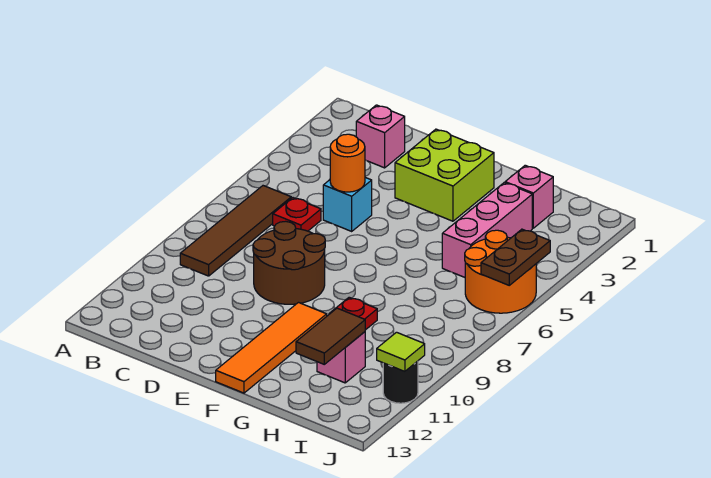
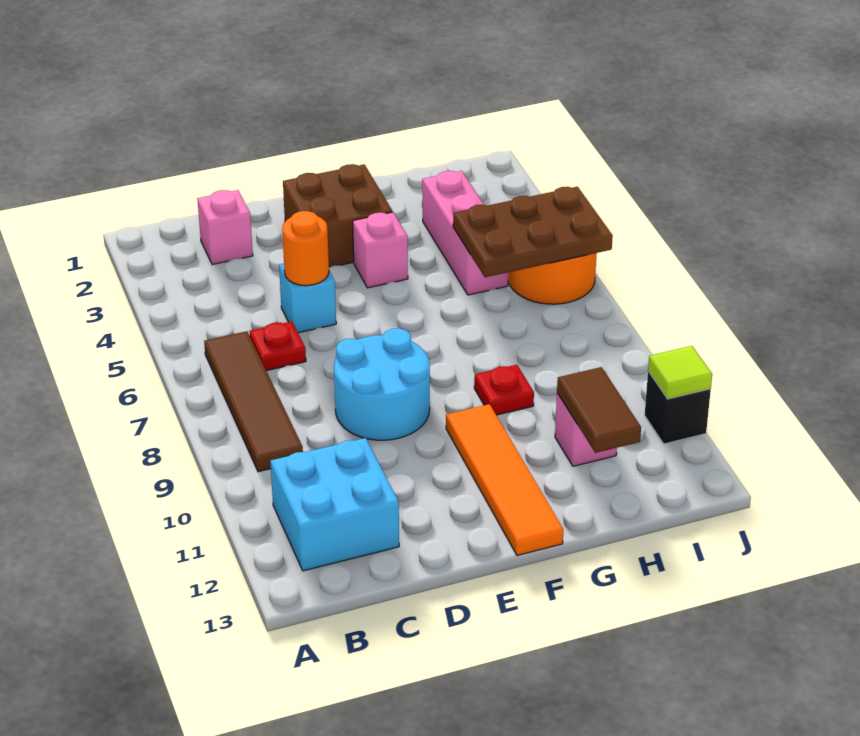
none -> cyan 2x2 brick [270,438,399,571]
brown 2x2 round brick [253,221,325,304] -> cyan 2x2 round brick [334,328,430,440]
lime 2x2 brick [395,129,494,221] -> brown 2x2 brick [283,164,393,268]
pink 1x1 brick [505,165,553,228] -> pink 1x1 brick moved to [353,212,408,288]
brown 1x2 plate [481,229,550,285] -> brown 2x3 plate [453,187,613,277]
black 1x1 round brick [383,361,418,403] -> black 1x1 brick [645,371,711,444]

